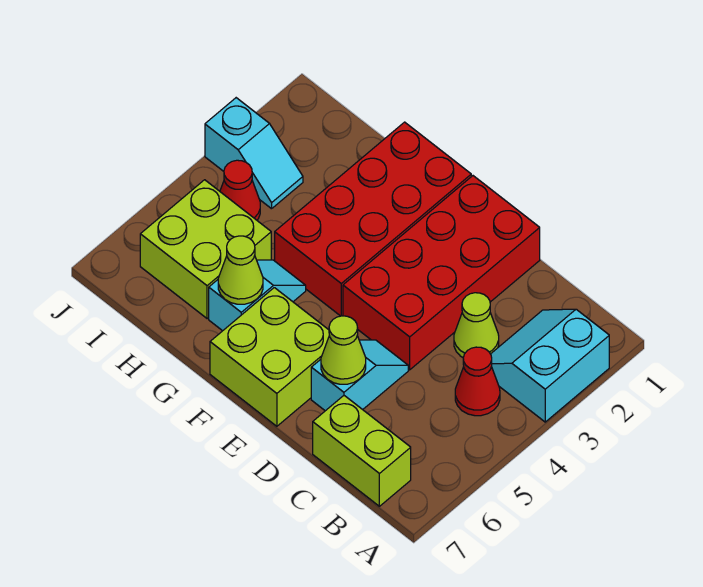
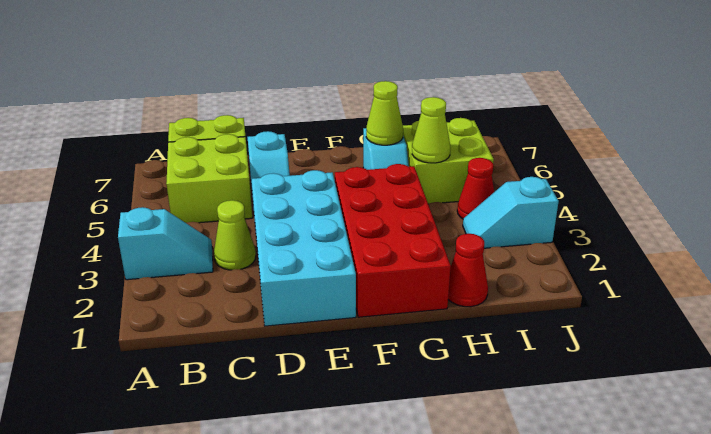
cyan 2x2 slope [491,309,609,422] -> cyan 1x2 slope [118,207,213,280]
red 1x1 cone [455,347,500,416] -> red 1x1 cone moved to [448,234,488,307]
red 2x4 brick [343,176,540,370] -> cyan 2x4 brick [251,170,356,326]
lime 1x1 cone [321,316,366,384] -> lime 1x1 cone moved to [412,97,451,163]
lime 2x2 brick [210,288,329,426] -> lime 2x2 brick moved to [166,134,252,223]

